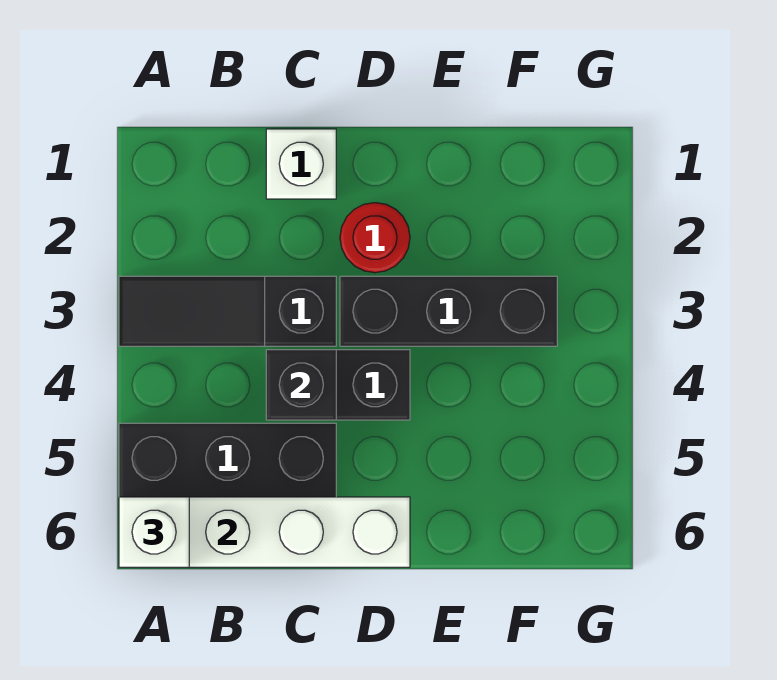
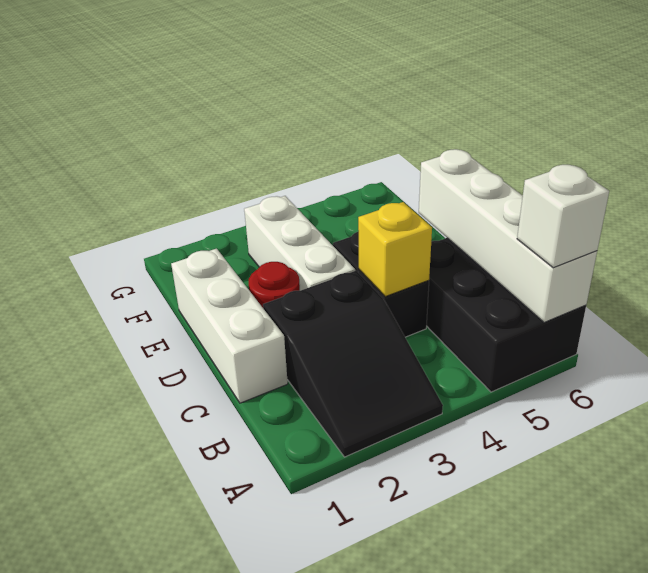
black 1x3 slope [119,276,336,346] -> black 2x3 slope [263,271,443,457]
white 1x1 brick [266,129,336,199] -> white 1x3 brick [171,249,288,403]
black 1x1 brick [266,350,336,420] -> yellow 1x1 brick [358,202,432,297]
black 1x3 brick [340,276,557,346] -> white 1x3 brick [244,196,355,291]

